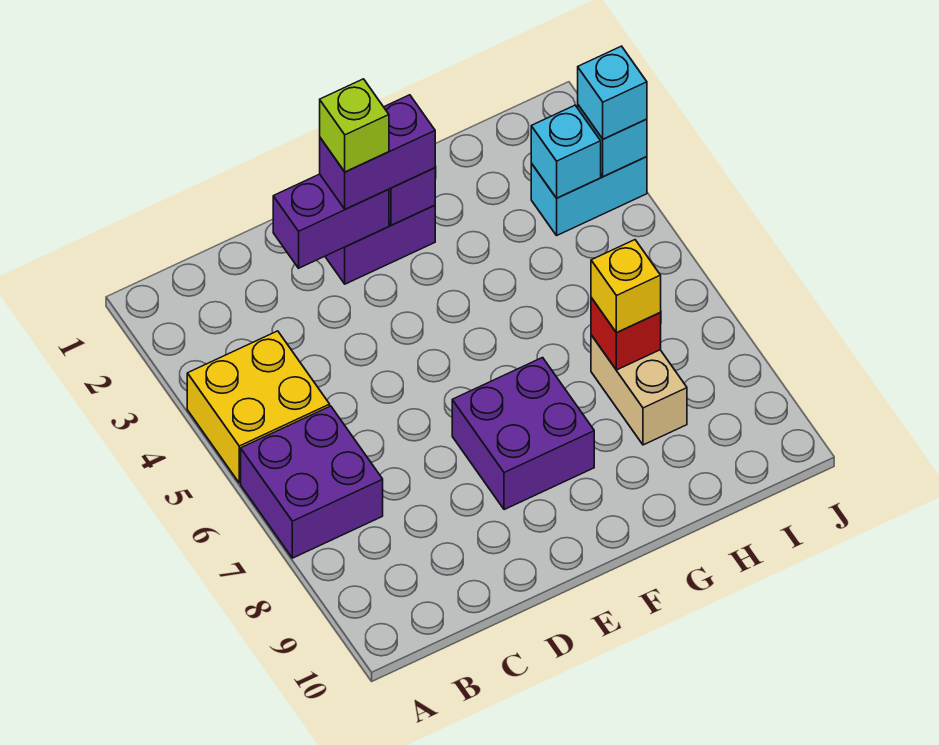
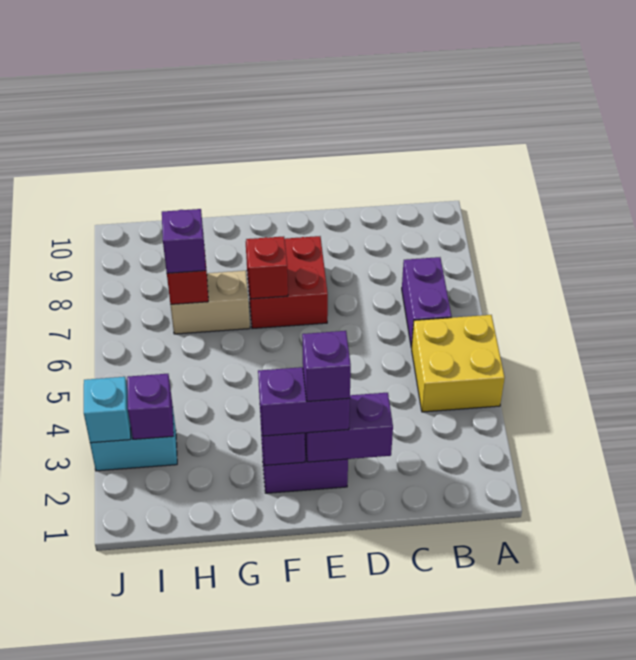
purple 2x2 brick [241,406,383,558] -> purple 1x2 brick [402,257,451,348]
lime 1x1 brick [320,79,389,172] -> purple 1x1 brick [302,331,351,402]
purple 2x2 brick [452,358,594,510] -> red 2x2 brick [246,236,328,329]
none -> red 1x1 brick [246,237,288,299]
tan 1x2 brick [591,335,687,445] -> tan 1x2 brick turned to [171,271,250,334]
yellow 1x1 brick [591,240,661,333] -> purple 1x1 brick [162,209,206,273]
cyan 1x1 brick [531,105,601,198] -> purple 1x1 brick [127,374,174,439]
cyan 1x1 brick [578,46,647,139] -> none

